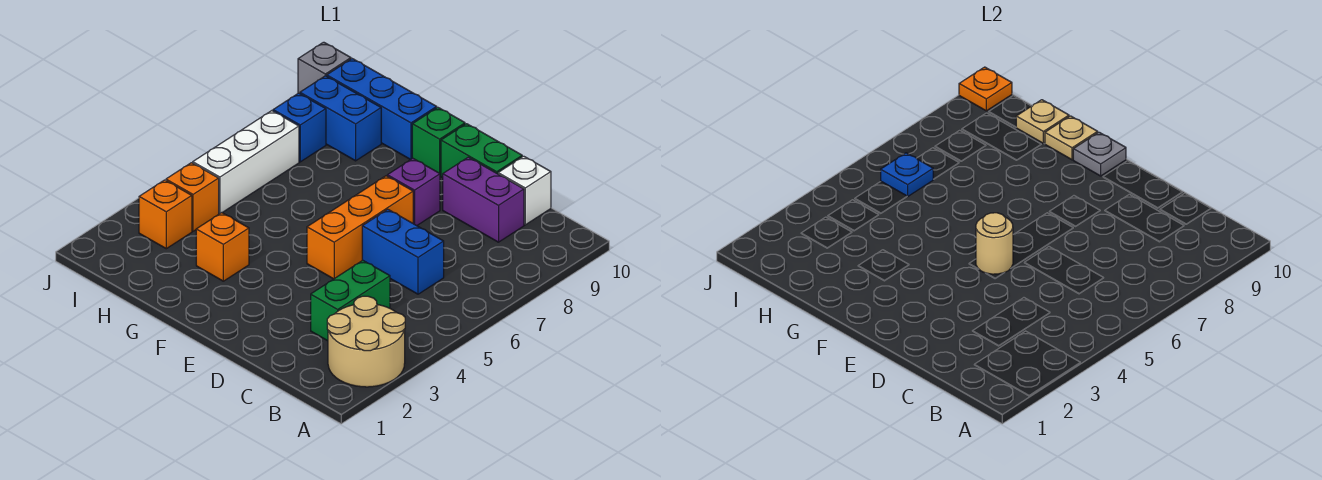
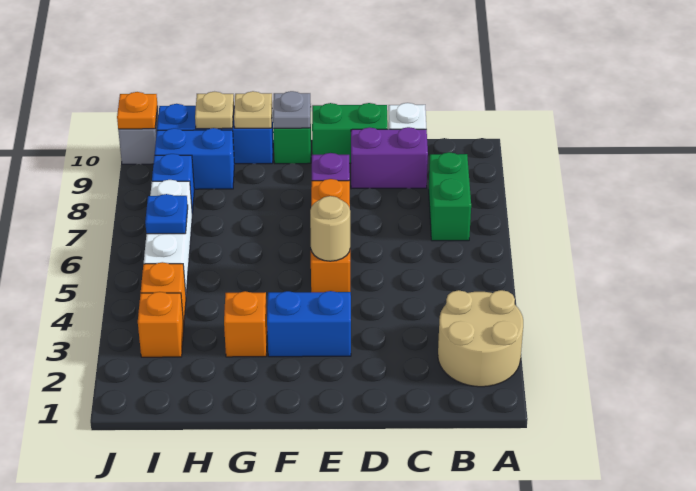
green 1x2 brick [311,260,390,341] -> green 1x2 brick moved to [429,152,471,241]
blue 1x2 brick [362,209,444,294] -> blue 1x2 brick moved to [267,291,351,357]

